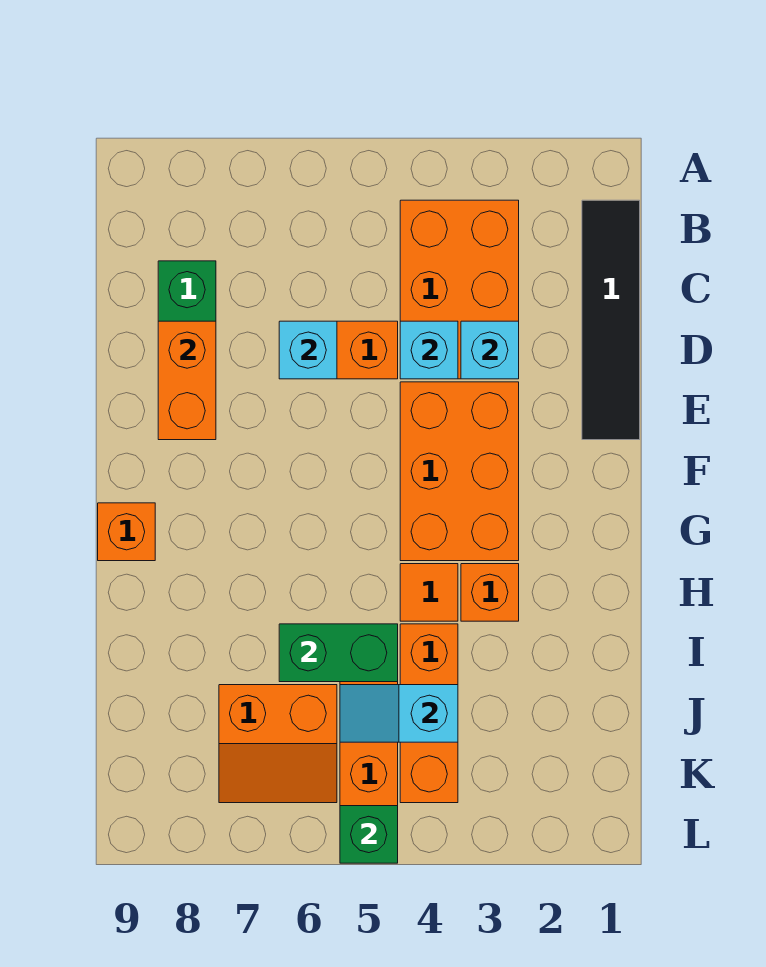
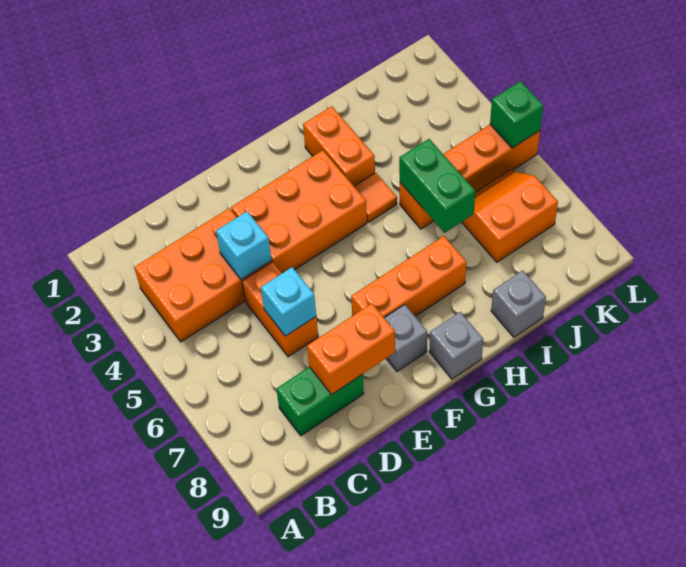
black 1x4 tile [582,200,640,440] -> none
cyan 1x1 brick [461,321,519,379] -> none
none -> grey 1x1 brick [385,304,427,372]
orange 1x1 brick [98,503,155,561] -> grey 1x1 brick [429,312,483,379]
orange 1x1 brick [461,564,519,621] -> orange 1x2 brick [303,106,375,186]
orange 1x3 brick [400,624,458,803] -> orange 1x3 brick moved to [351,236,466,318]
none -> grey 1x1 brick [491,270,546,337]
cyan 1x2 slope [340,685,458,742] -> none
orange 2x2 slope [219,685,337,803] -> orange 2x2 slope turned to [462,170,558,262]

